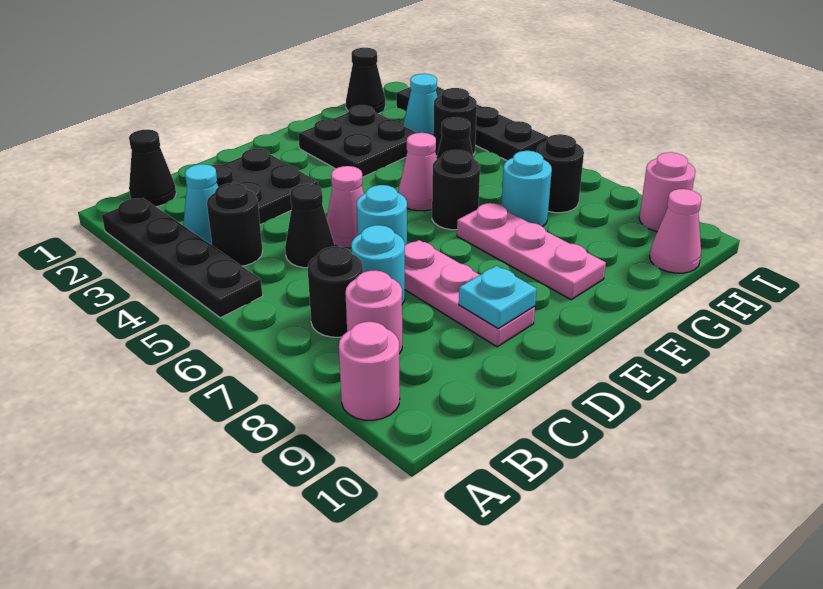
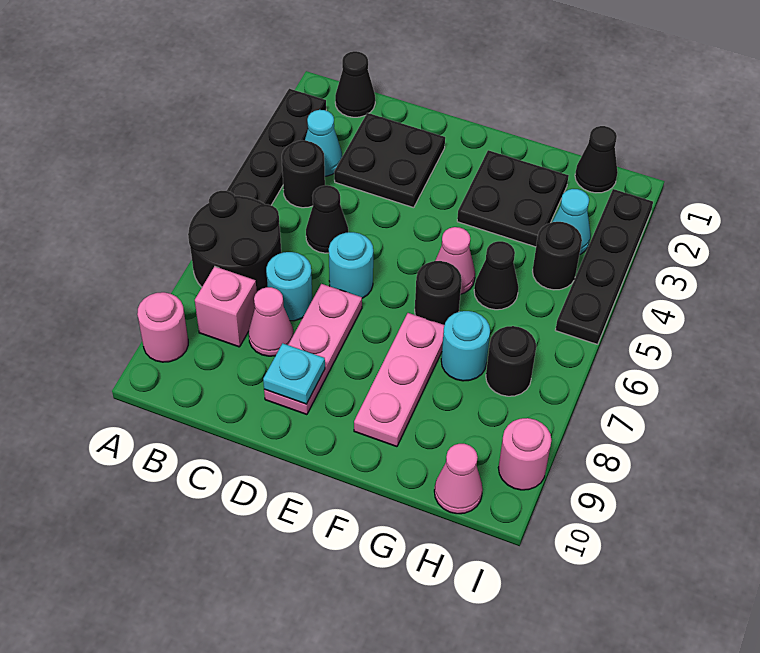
black 1x1 round brick [308,247,363,337] -> black 2x2 round brick [188,191,281,292]
pink 1x1 round brick [345,270,402,354] -> pink 1x1 brick [195,267,257,347]
pink 1x1 cone [327,166,364,248] -> pink 1x1 cone moved to [249,287,293,356]

